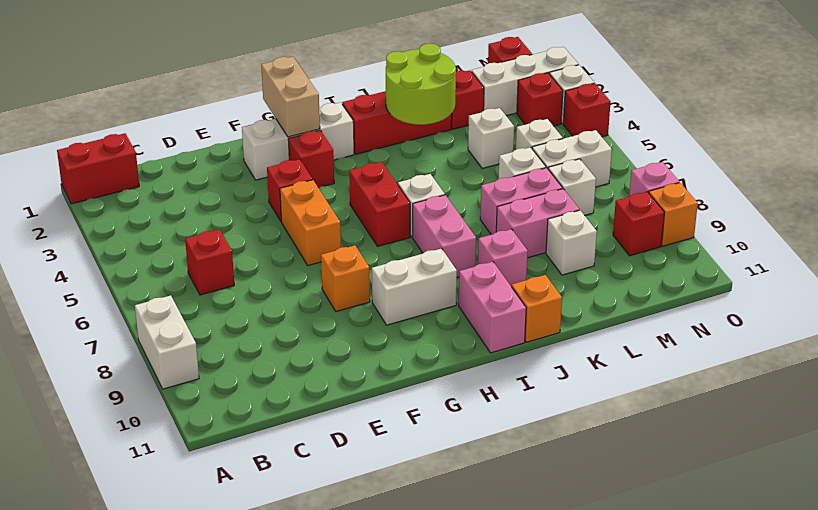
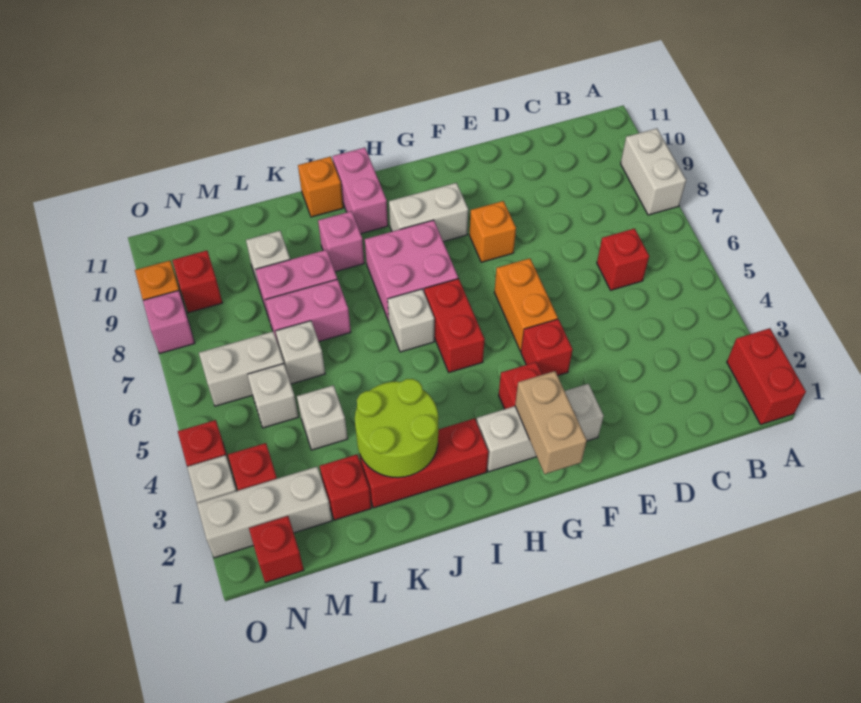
red 1x2 brick [57,133,139,204] -> red 1x2 brick turned to [727,328,806,424]
pink 1x2 brick [413,195,476,277] -> pink 2x2 brick [365,220,458,321]
white 1x1 brick [548,159,596,215] -> none

